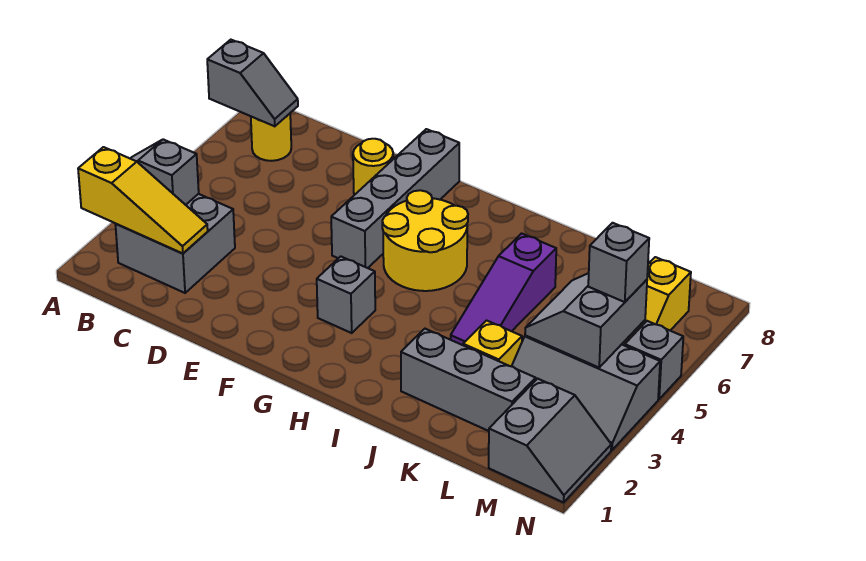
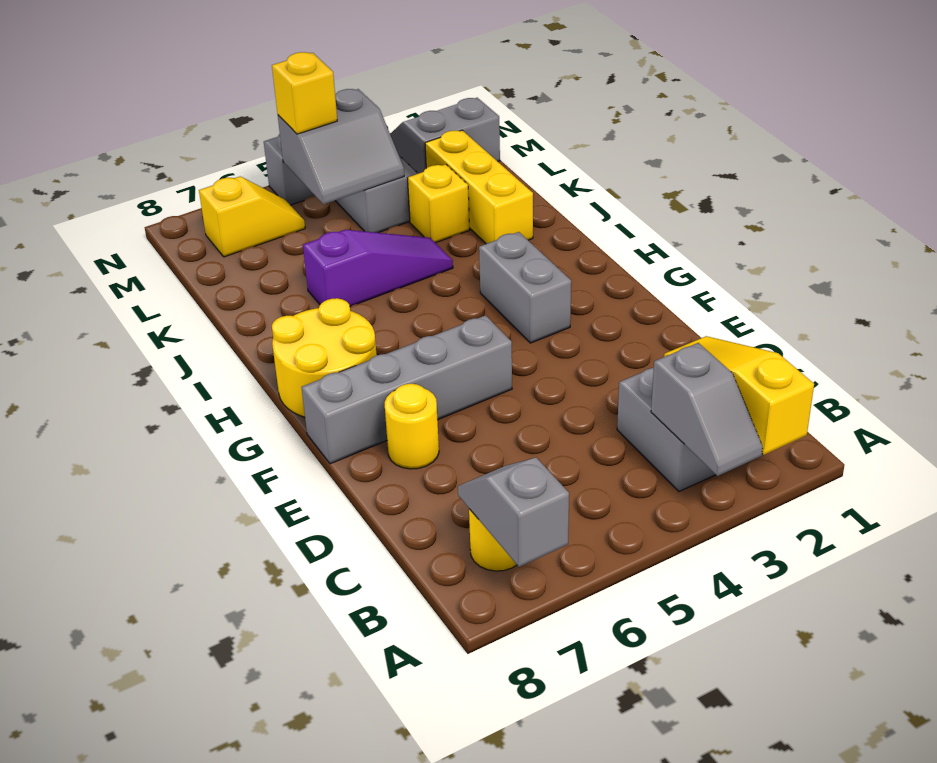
grey 1x1 brick [317,256,375,333] -> grey 1x2 brick [479,232,571,343]
yellow 2x2 round brick [382,190,468,291] -> yellow 2x2 round brick moved to [272,298,377,417]
grey 1x3 brick [401,329,536,431] -> yellow 1x3 brick [425,130,533,244]
grey 1x1 brick [588,223,649,302] -> yellow 1x1 brick [272,52,337,134]

